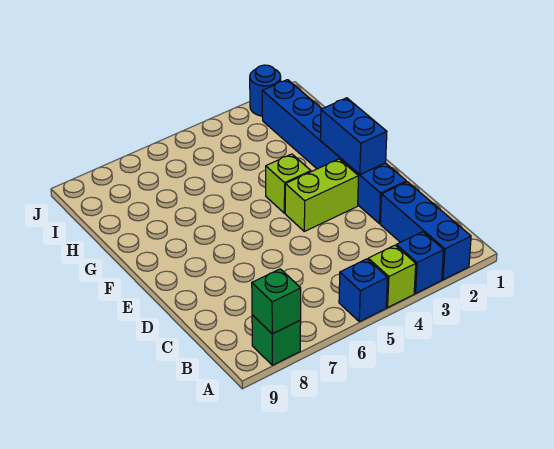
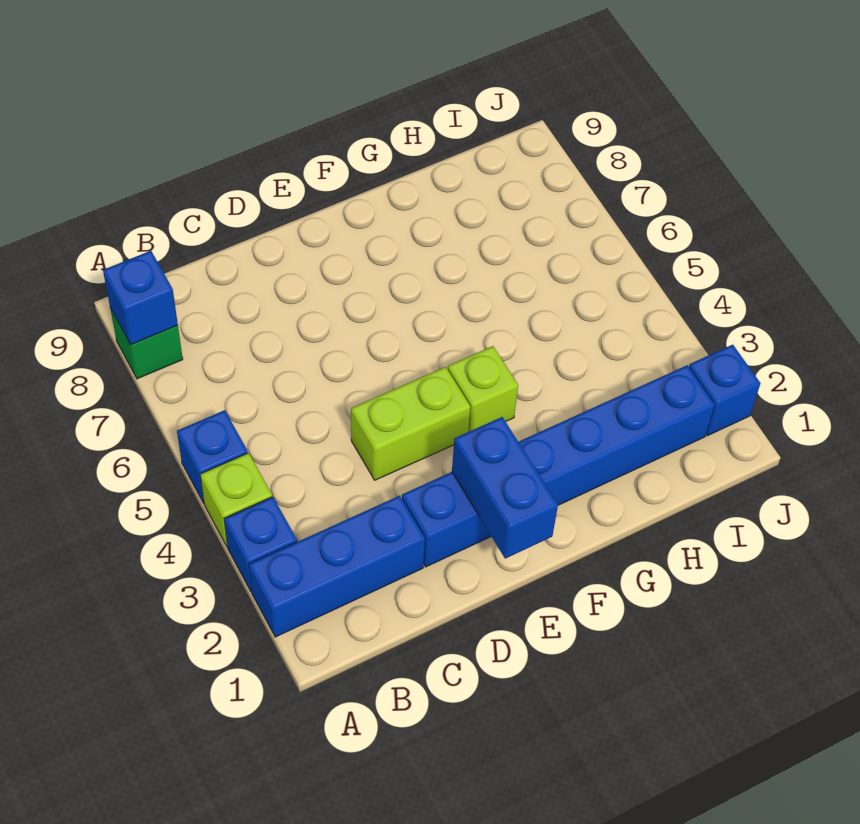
green 1x1 brick [252,269,301,334] -> blue 1x1 brick [103,251,178,345]
blue 1x2 brick [320,98,387,175] -> blue 1x2 brick turned to [452,417,558,559]
lime 1x2 brick [285,159,359,231] -> lime 1x2 brick turned to [351,367,470,480]
blue 1x1 round brick [250,65,281,116] -> blue 1x1 brick [689,345,760,436]

